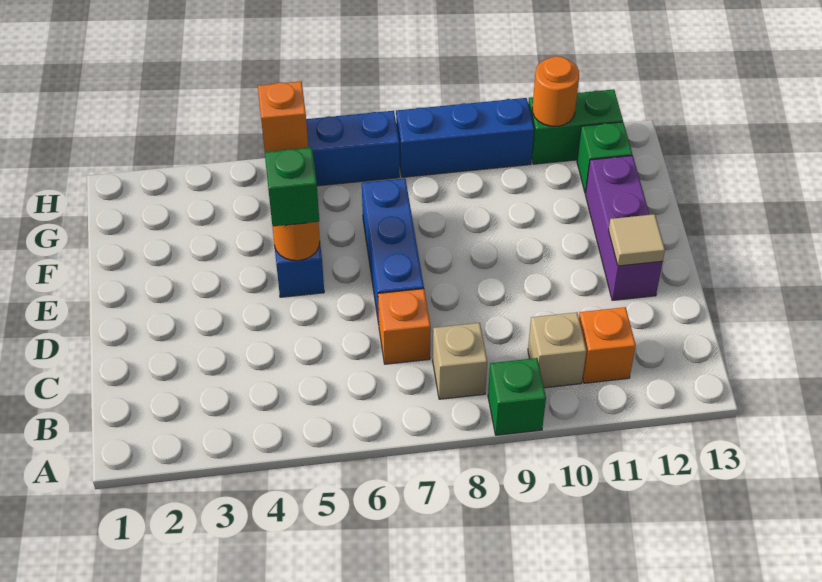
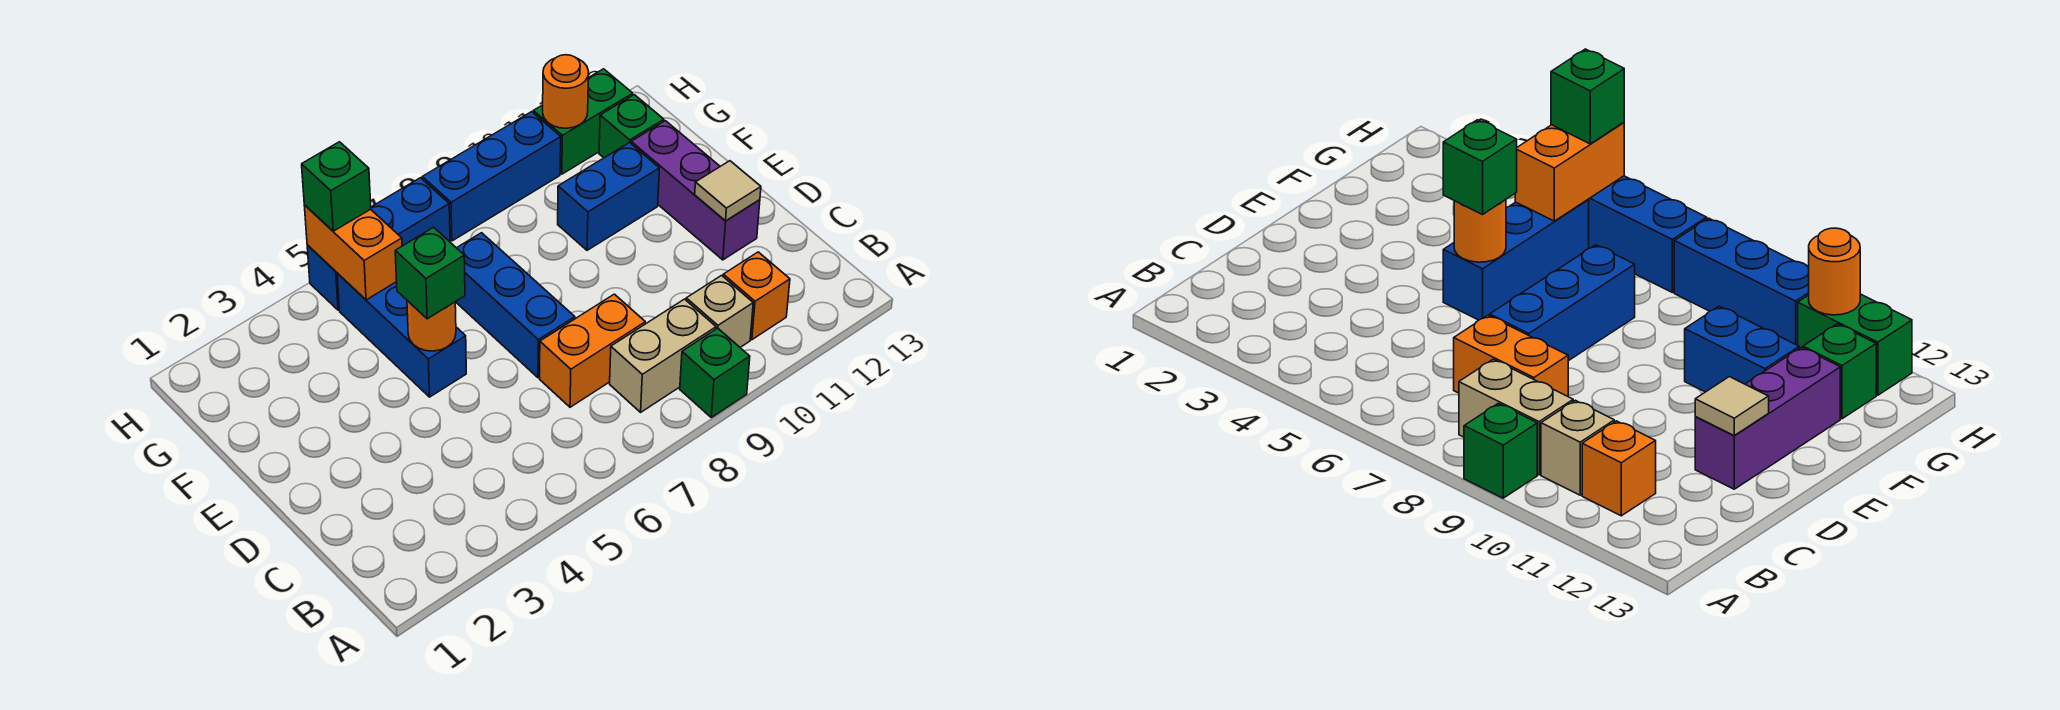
tan 1x1 brick [433,323,487,399] -> tan 1x2 brick [610,299,716,412]
orange 1x1 brick [378,289,431,364] -> orange 1x2 brick [540,294,645,407]
none -> blue 1x2 brick [558,142,659,250]
orange 1x1 brick [258,81,308,152] -> orange 1x2 brick [304,205,402,300]
none -> green 1x1 brick [302,142,371,231]

